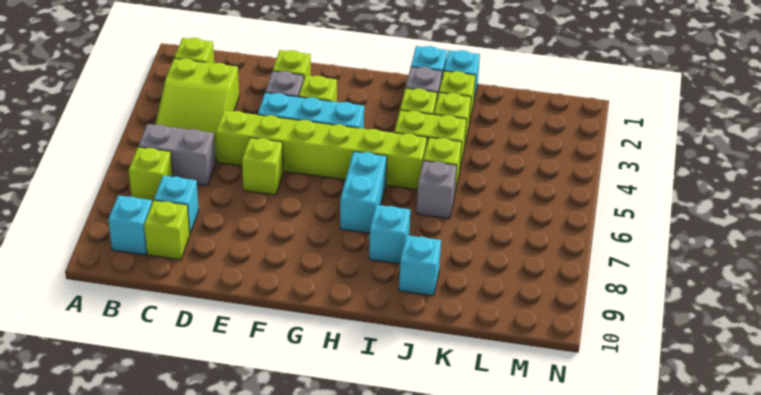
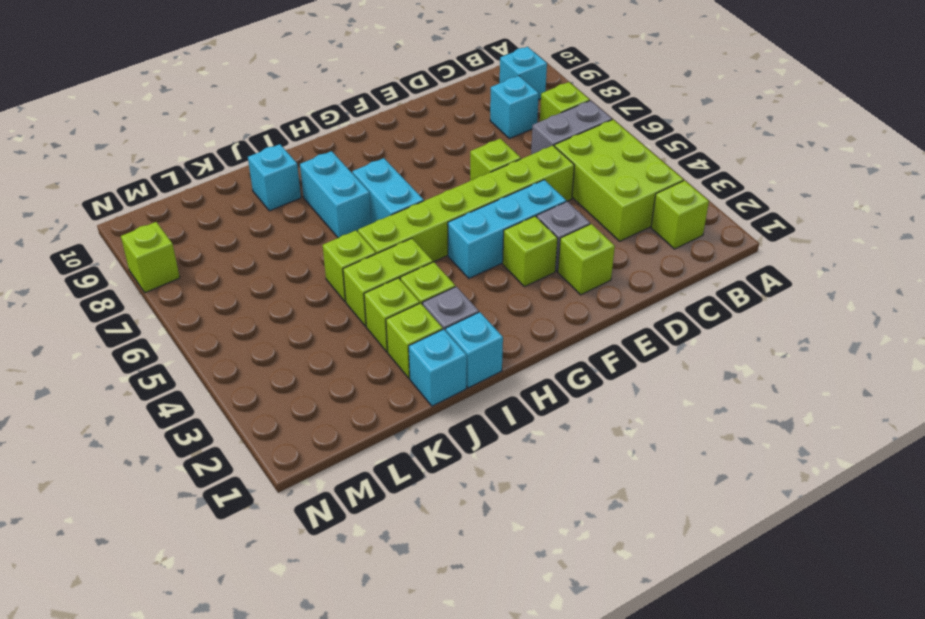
lime 2x3 slope [155,58,239,162] -> lime 2x3 brick [554,120,683,241]
lime 1x1 brick [144,200,190,260] -> lime 1x1 brick moved to [121,222,180,293]
cyan 1x1 brick [369,205,410,264] -> cyan 1x2 brick [300,151,372,238]
grey 1x1 brick [417,161,457,219] -> none

